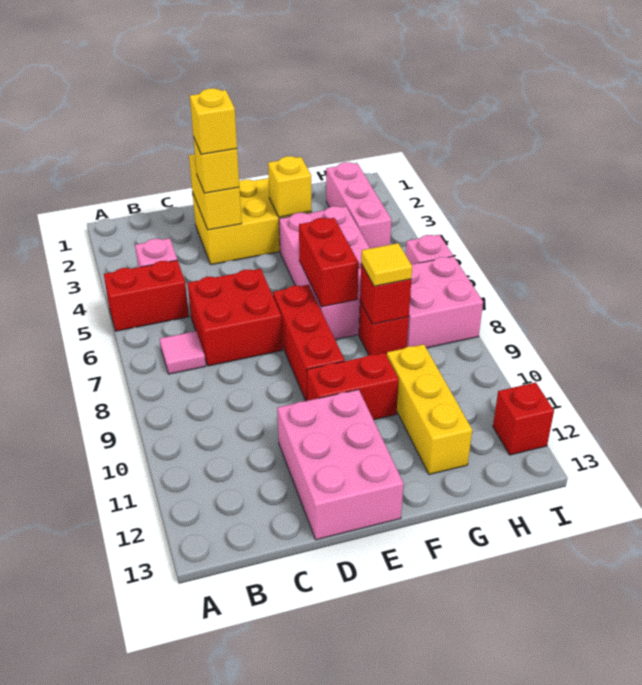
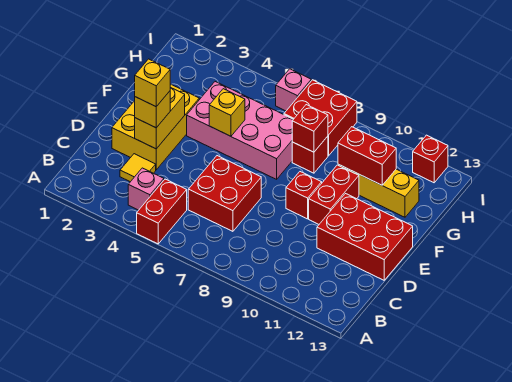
pink 1x1 tile [160,331,206,374] -> none
yellow 1x2 brick [189,154,242,230] -> yellow 1x2 brick turned to [135,87,185,149]
pink 2x3 brick [277,389,404,540] -> red 2x3 brick [317,194,413,280]
red 1x3 brick [273,285,345,401] -> red 1x1 brick [286,172,322,219]
yellow 1x1 brick [268,156,312,217] -> yellow 1x1 brick moved to [209,89,245,136]
red 1x2 brick [299,218,359,307] -> red 1x2 brick moved to [338,127,396,185]
yellow 1x1 tile [361,243,412,286] -> yellow 1x1 tile moved to [120,154,156,182]
pink 1x3 brick [326,162,392,248] -> none
pink 2x2 brick [407,256,483,348] -> red 2x2 brick [284,80,357,156]

